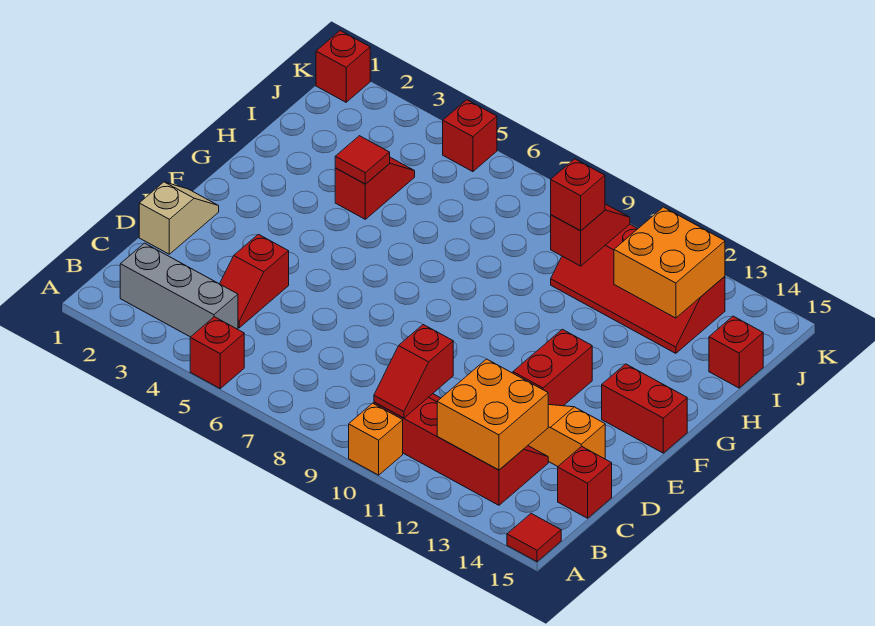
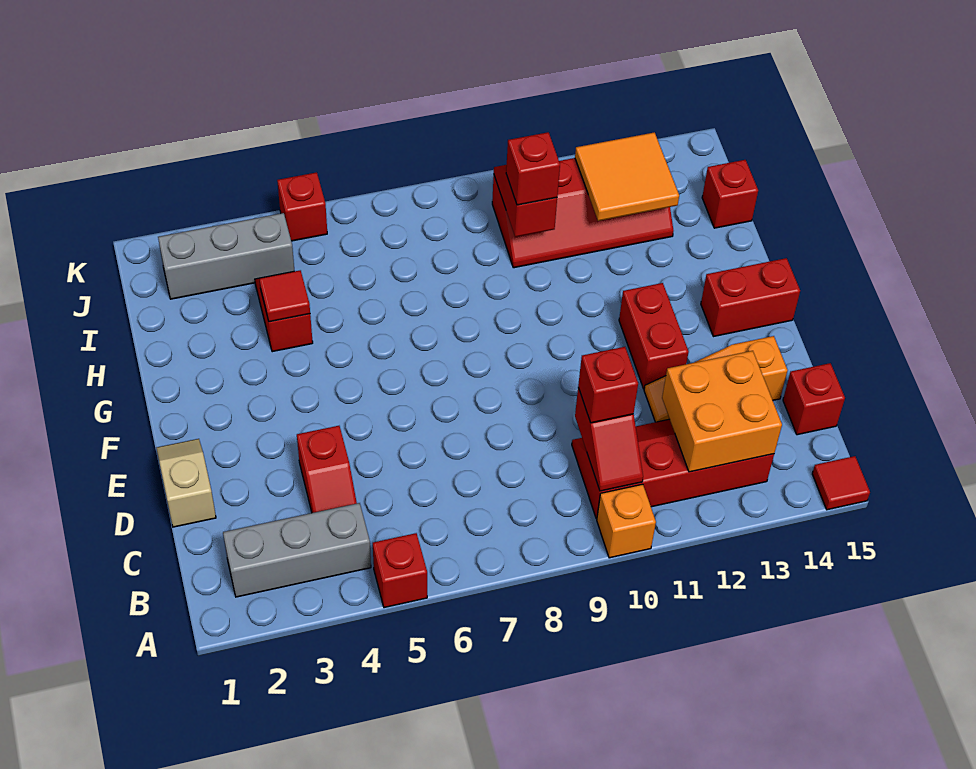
orange 2x2 brick [614,207,725,318] -> orange 2x2 tile [575,132,679,221]
none -> grey 1x3 brick [158,213,294,299]
red 1x1 brick [316,31,370,102] -> red 1x1 brick moved to [578,347,638,423]

